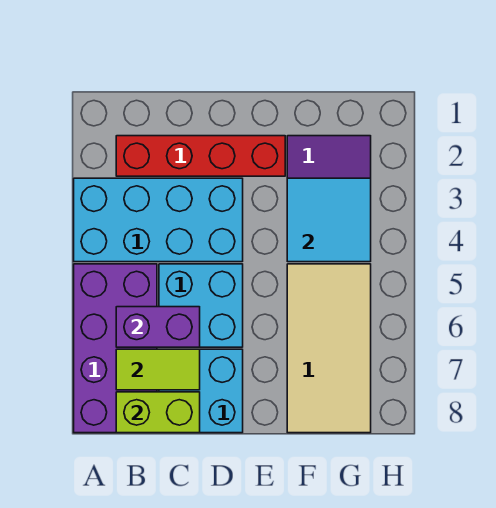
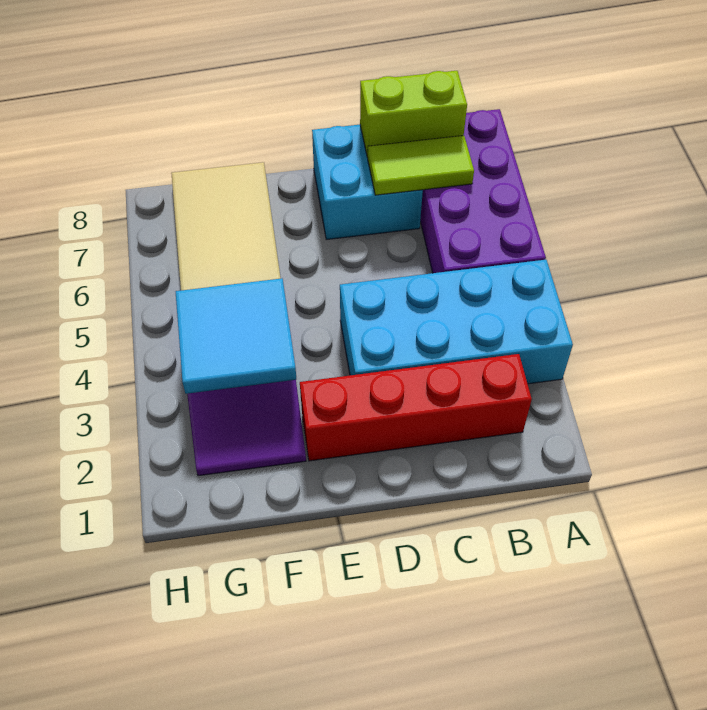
purple 1x2 brick [116,307,200,347] -> none
cyan 2x2 brick [159,264,243,347] -> none

